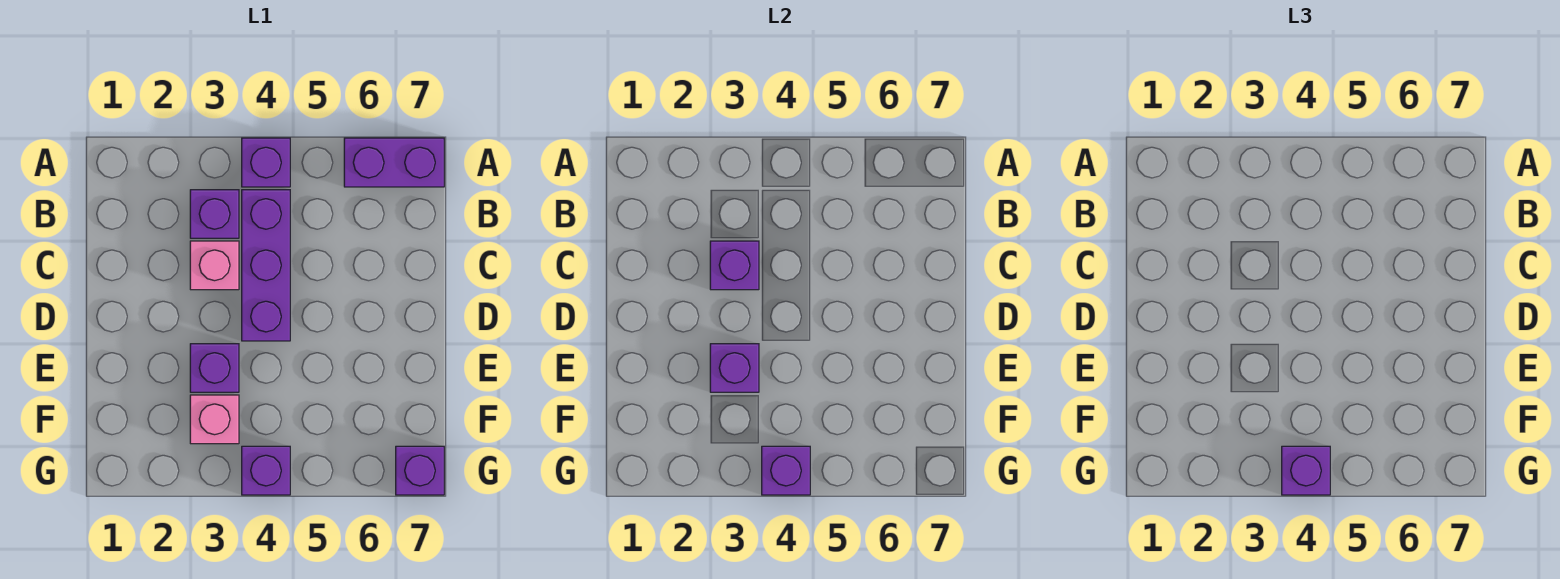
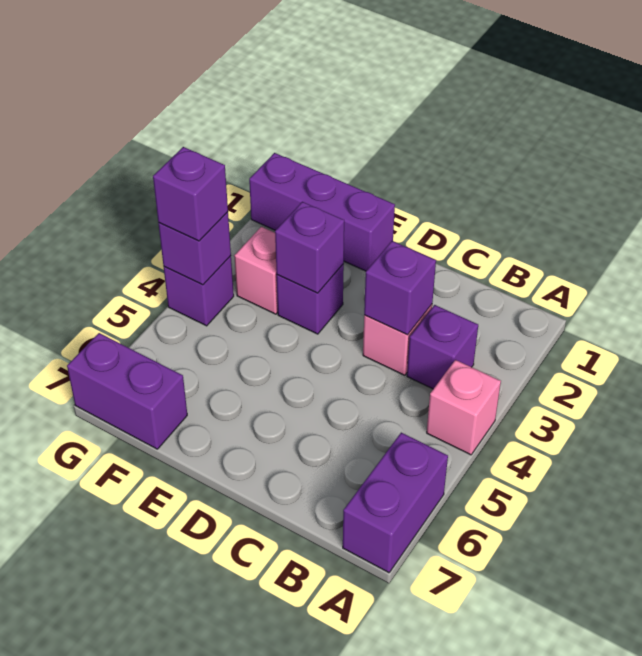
purple 1x1 brick [242,138,290,187] -> pink 1x1 brick [427,360,501,455]
purple 1x3 brick [242,190,290,341] -> purple 1x3 brick moved to [249,153,395,271]
purple 1x1 brick [396,446,444,495] -> purple 1x2 brick [67,333,187,449]

